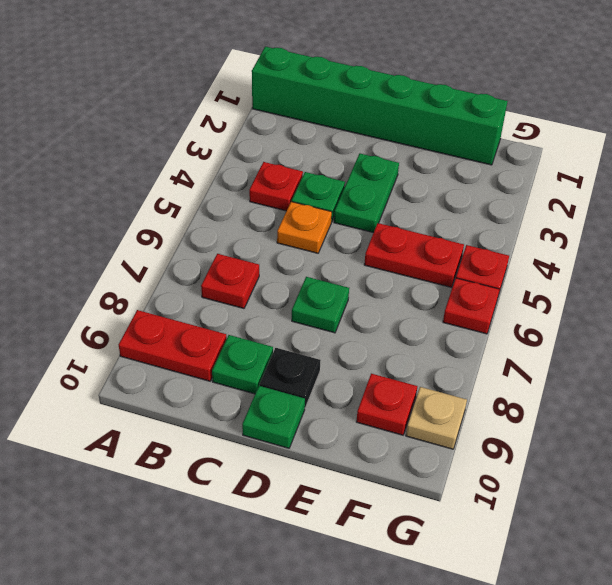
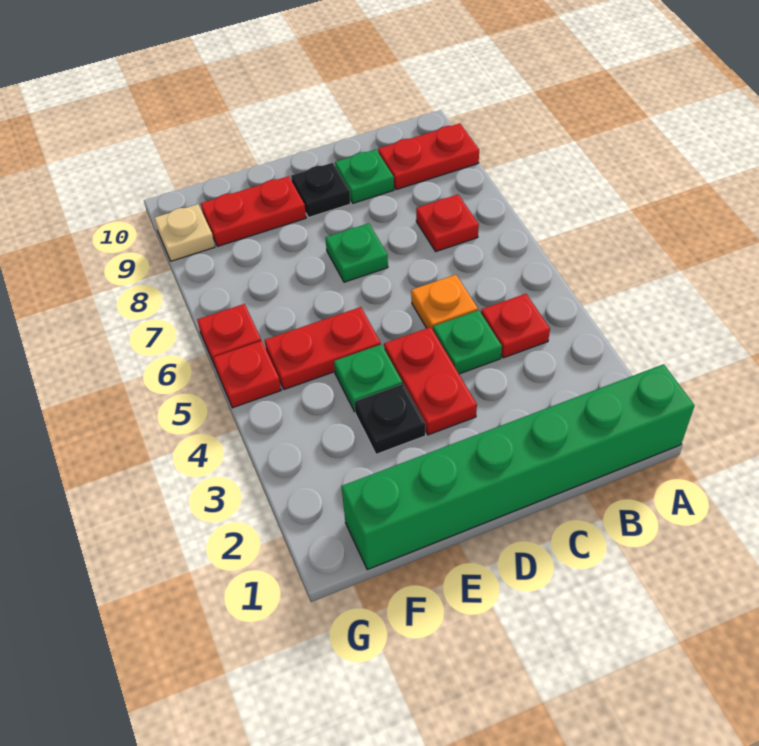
green 1x2 plate [334,154,399,233] -> red 1x2 plate [384,327,477,435]
green 1x1 plate [242,386,305,448] -> green 1x1 plate moved to [334,344,402,412]
none -> black 1x1 plate [355,384,425,454]
red 1x1 plate [356,374,417,435] -> red 1x2 plate [201,176,306,246]

